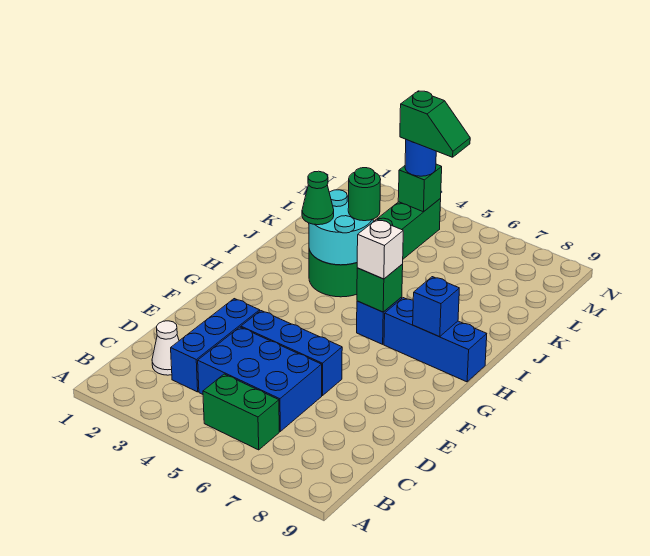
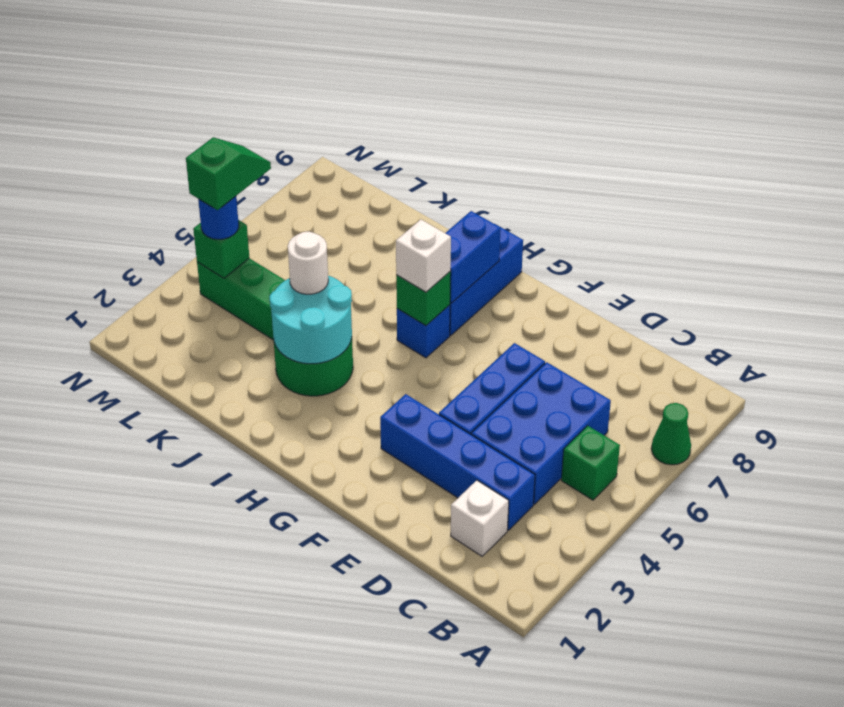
green 1x2 brick [203,374,279,450] -> green 1x1 brick [561,426,620,500]
white 1x1 cone [152,321,179,375] -> white 1x1 brick [451,480,509,556]
blue 1x3 brick [171,299,260,392] -> blue 1x4 brick [380,394,535,530]
blue 1x1 brick [413,277,459,337] -> blue 1x2 brick [446,211,501,303]
green 1x1 cone [302,171,334,225] -> green 1x1 cone moved to [651,403,691,465]
green 1x1 round brick [348,168,381,221] -> white 1x1 round brick [288,232,328,294]

